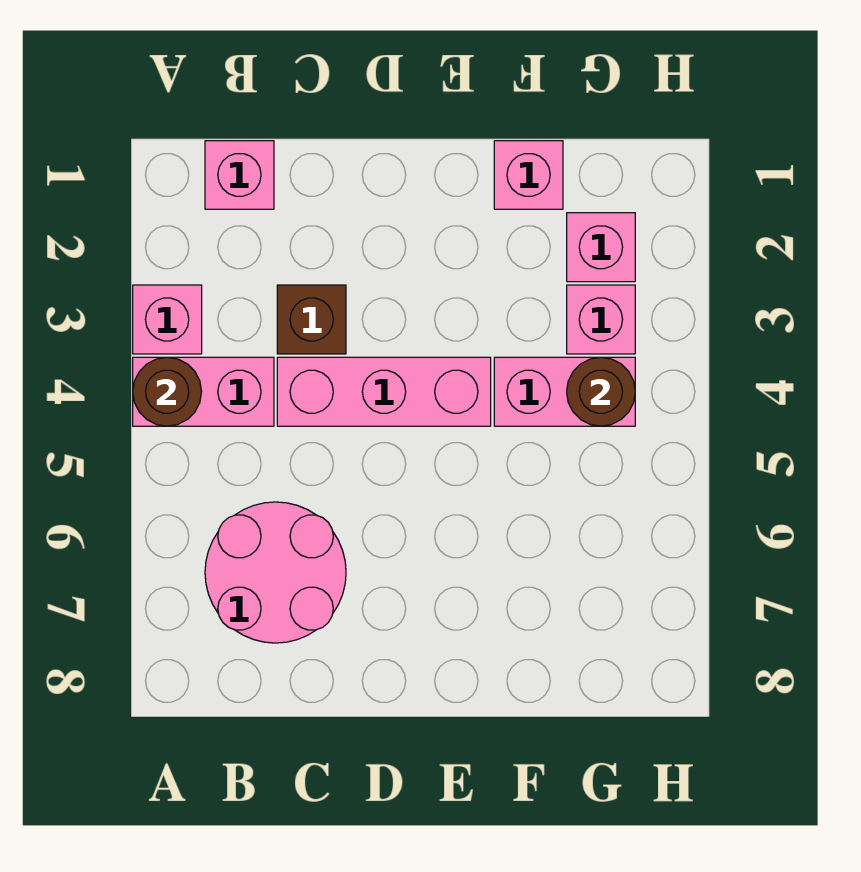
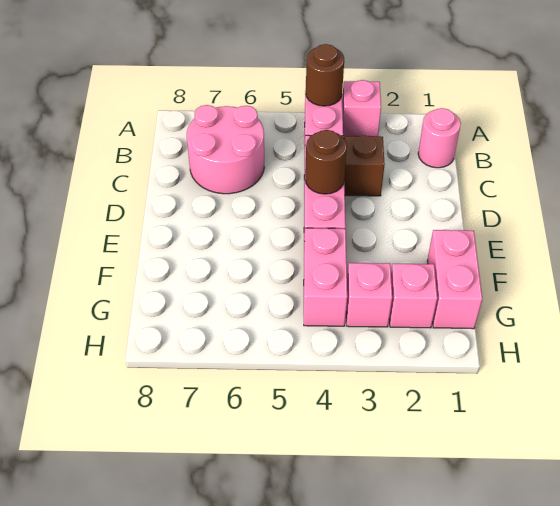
pink 1x1 brick [205,141,274,209] -> pink 1x1 round brick [418,108,461,168]
pink 1x1 brick [494,141,563,209] -> pink 1x2 brick [427,230,482,329]
brown 1x1 round brick [567,357,635,426] -> brown 1x1 round brick moved to [305,130,347,194]

